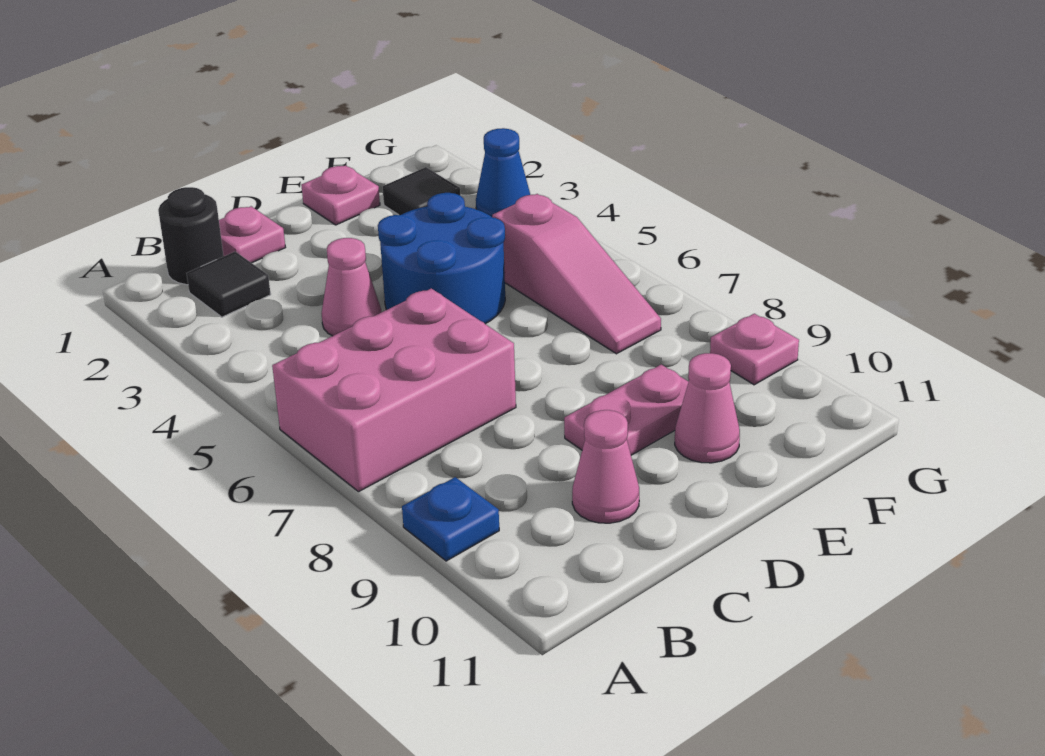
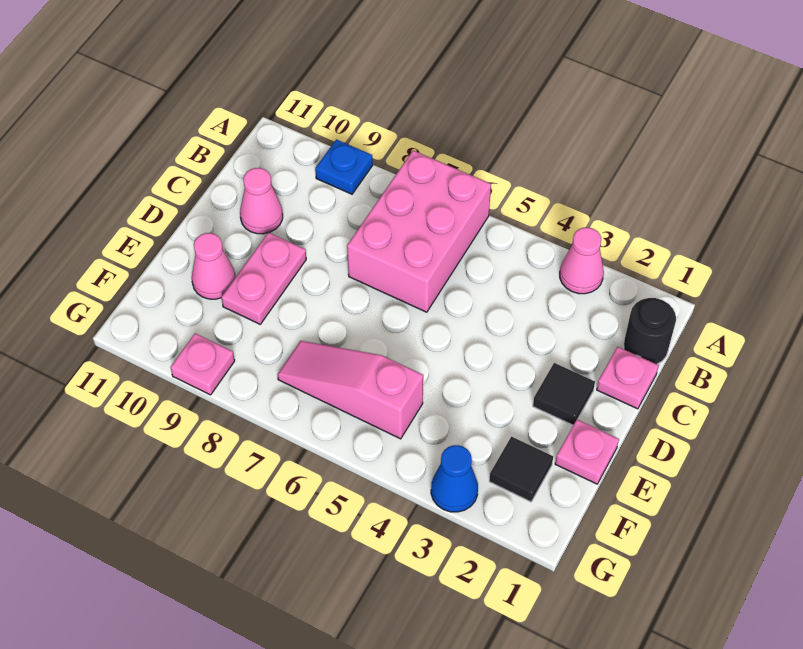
black 1x1 tile [187,252,271,317] -> black 1x1 tile moved to [533,363,595,425]
pink 1x1 cone [321,238,381,336] -> pink 1x1 cone moved to [560,227,604,294]
blue 2x2 round brick [378,193,505,324] -> none

